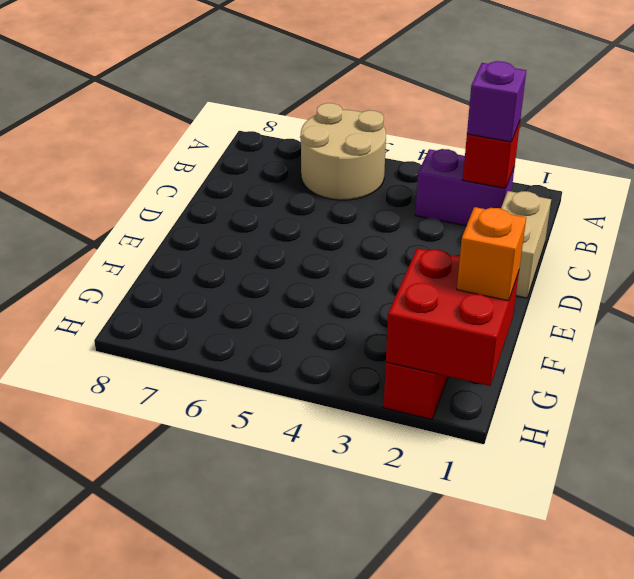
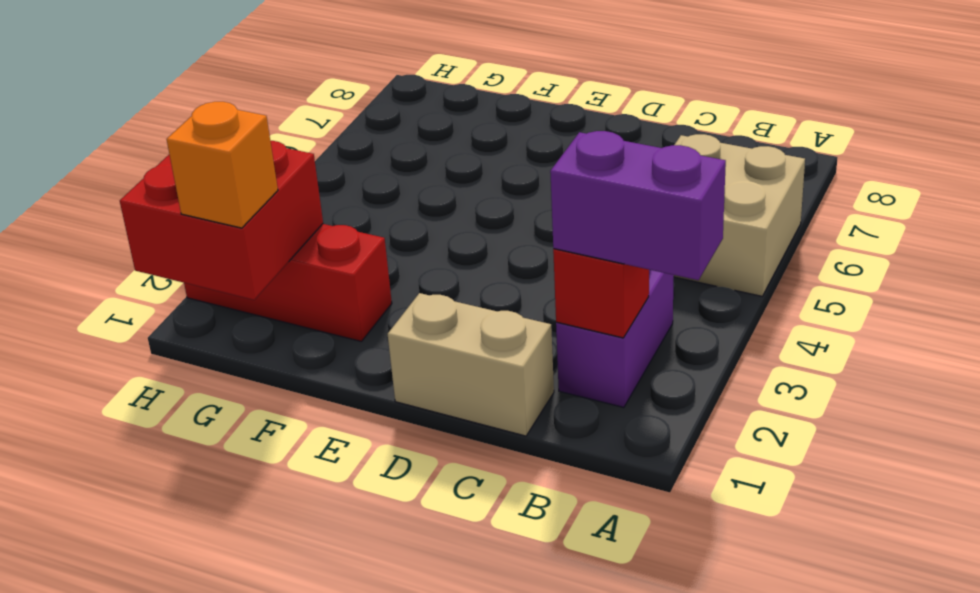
tan 2x2 round brick [301,103,386,200] -> tan 2x2 brick [674,134,805,296]
purple 1x1 brick [467,61,526,142] -> purple 1x2 brick [550,131,726,280]

